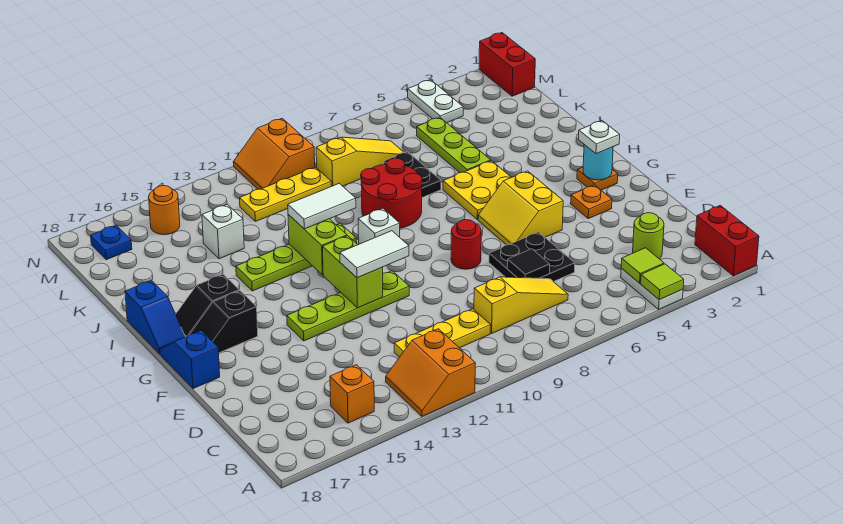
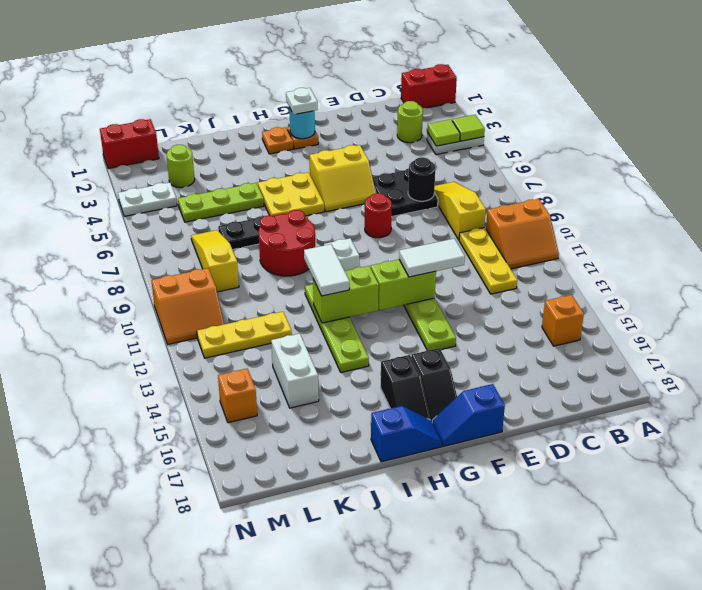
orange 2x2 slope [386,329,475,416] -> orange 2x2 slope moved to [486,199,559,269]
black 1x1 tile [507,249,550,278] -> black 1x1 round brick [408,157,435,201]
orange 1x1 plate [571,185,612,219] -> orange 1x1 plate moved to [262,127,293,154]
white 1x2 tile [340,231,409,278] -> white 1x2 tile turned to [399,239,465,277]
white 1x1 brick [202,204,244,259] -> white 1x2 brick [271,334,319,408]
none -> lime 1x1 round brick [166,145,195,188]
yellow 1x3 plate [240,167,331,222] -> yellow 1x3 plate turned to [197,312,292,358]
orange 1x1 round brick [149,186,180,235] -> orange 1x1 brick [218,369,257,423]
blue 1x1 plate [91,225,132,260] -> none

